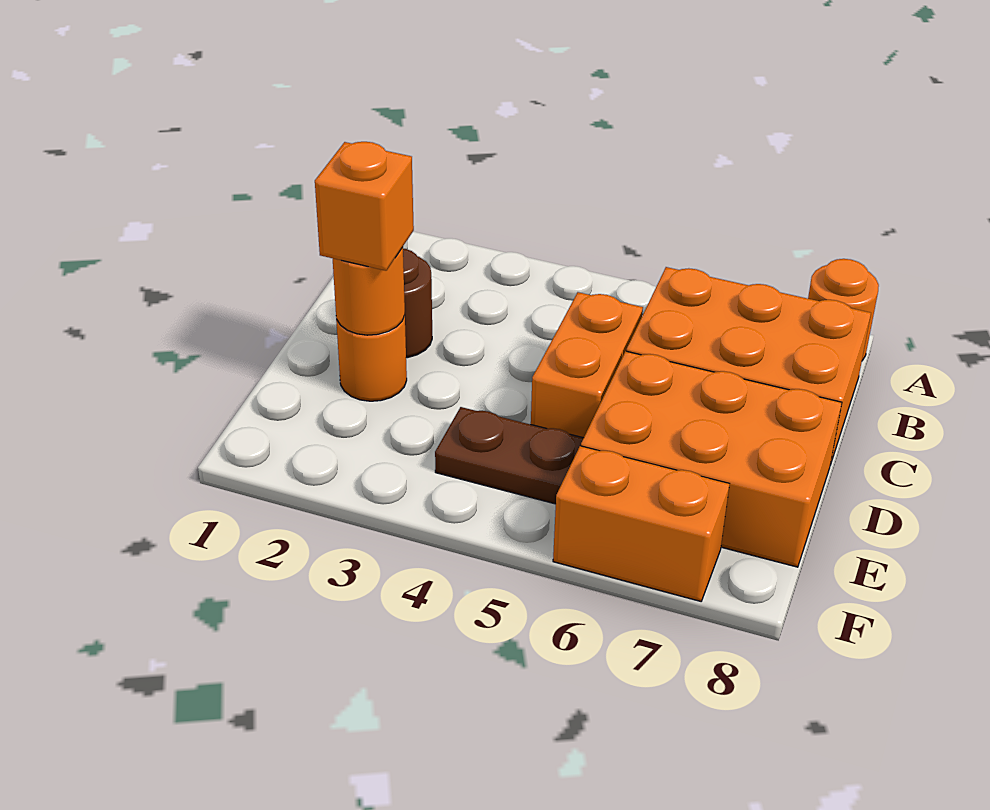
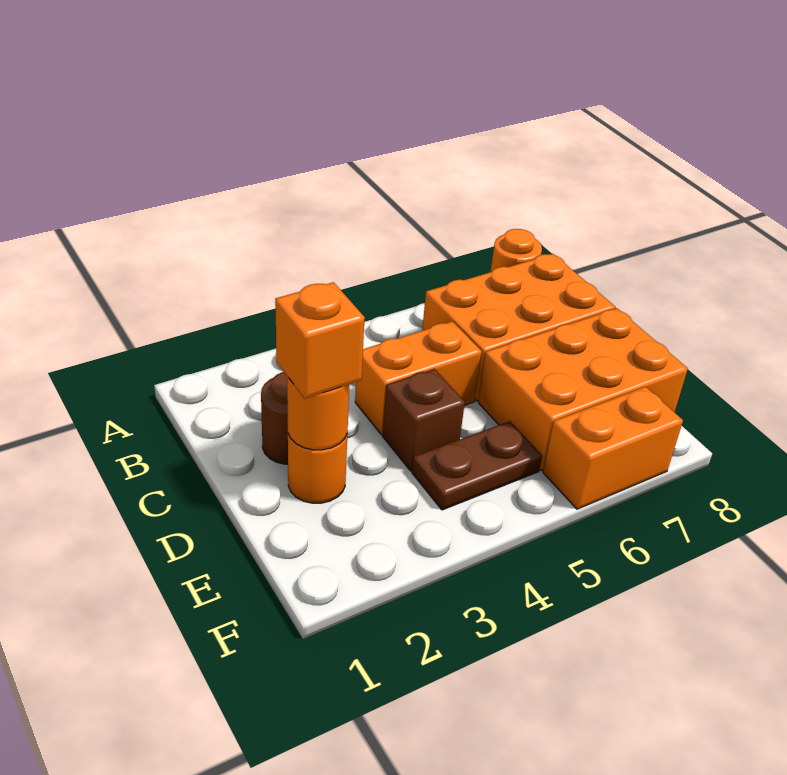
orange 1x2 brick [531,292,643,438] -> orange 1x2 brick turned to [355,321,482,435]
none -> brown 1x1 brick [383,369,465,471]

